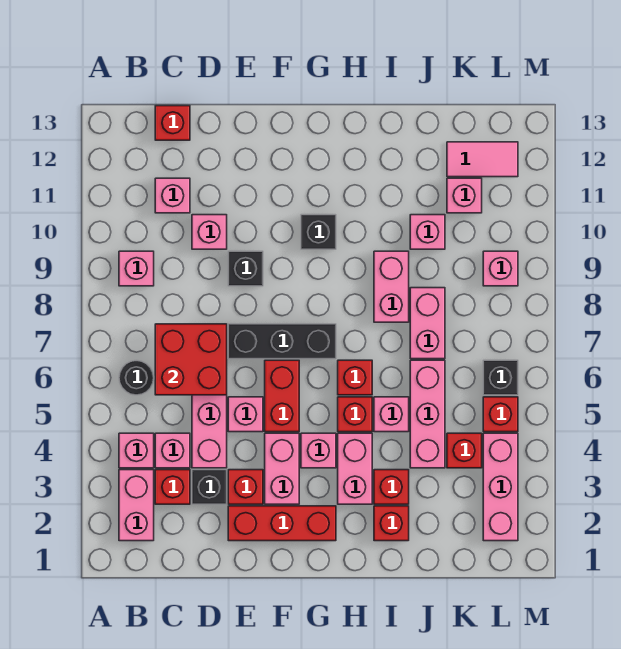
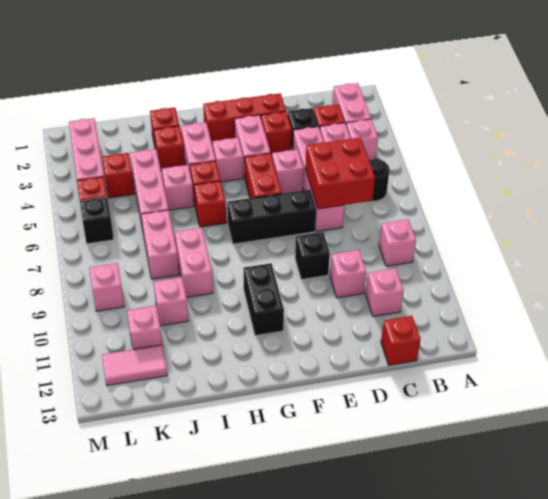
black 1x1 brick [301,215,336,249] -> black 1x2 brick [243,263,284,336]

